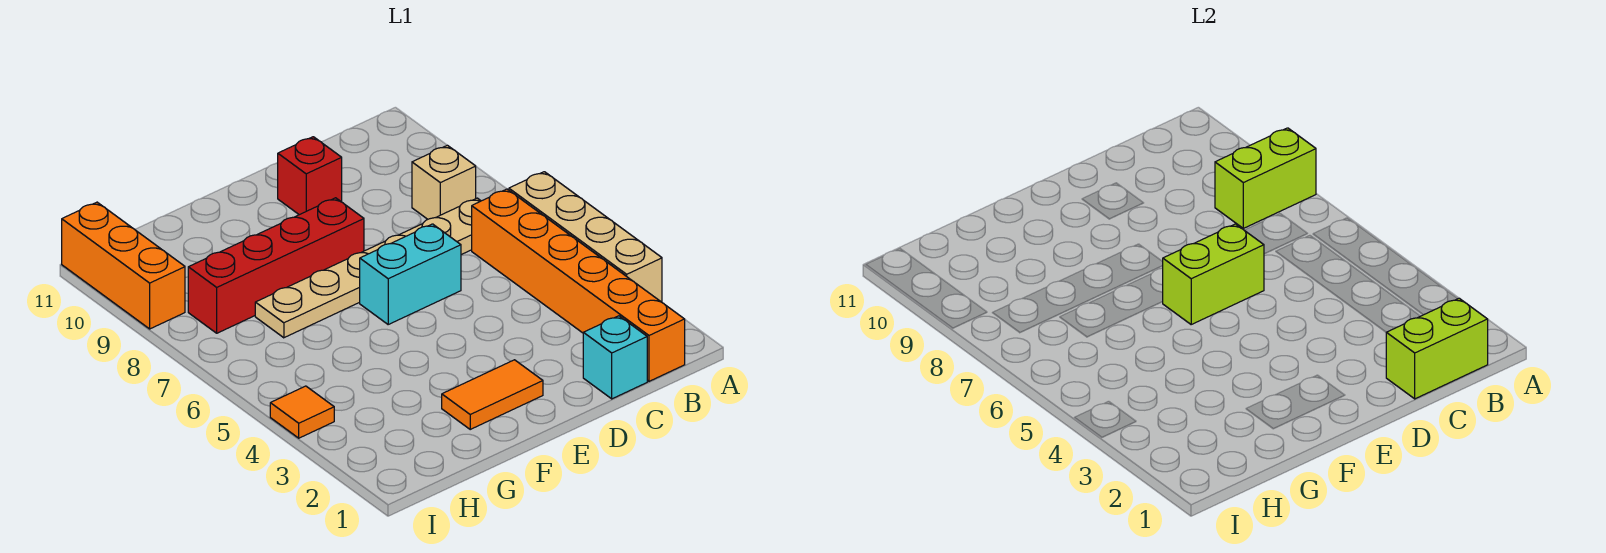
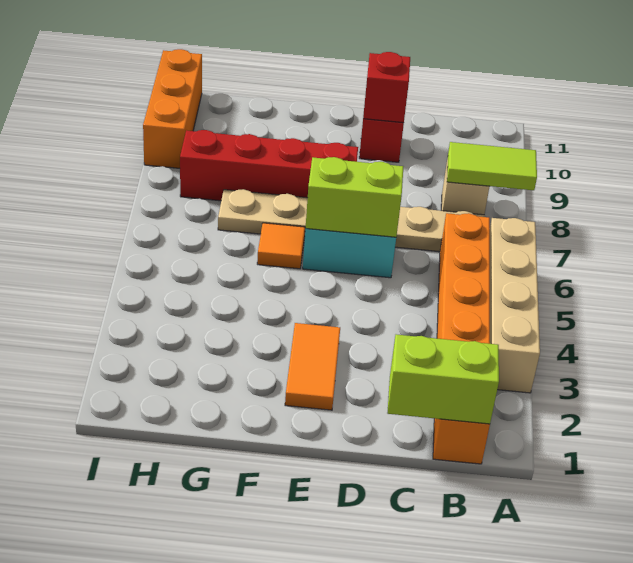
lime 1x2 brick [1215,128,1316,228] -> lime 1x2 tile [447,142,537,190]
cyan 1x1 brick [583,316,647,399] -> none
none -> red 1x1 brick [363,52,410,123]
orange 1x2 tile [442,360,543,429] -> orange 1x2 tile turned to [285,323,340,410]
orange 1x1 tile [270,386,334,438] -> orange 1x1 tile moved to [257,223,305,269]

